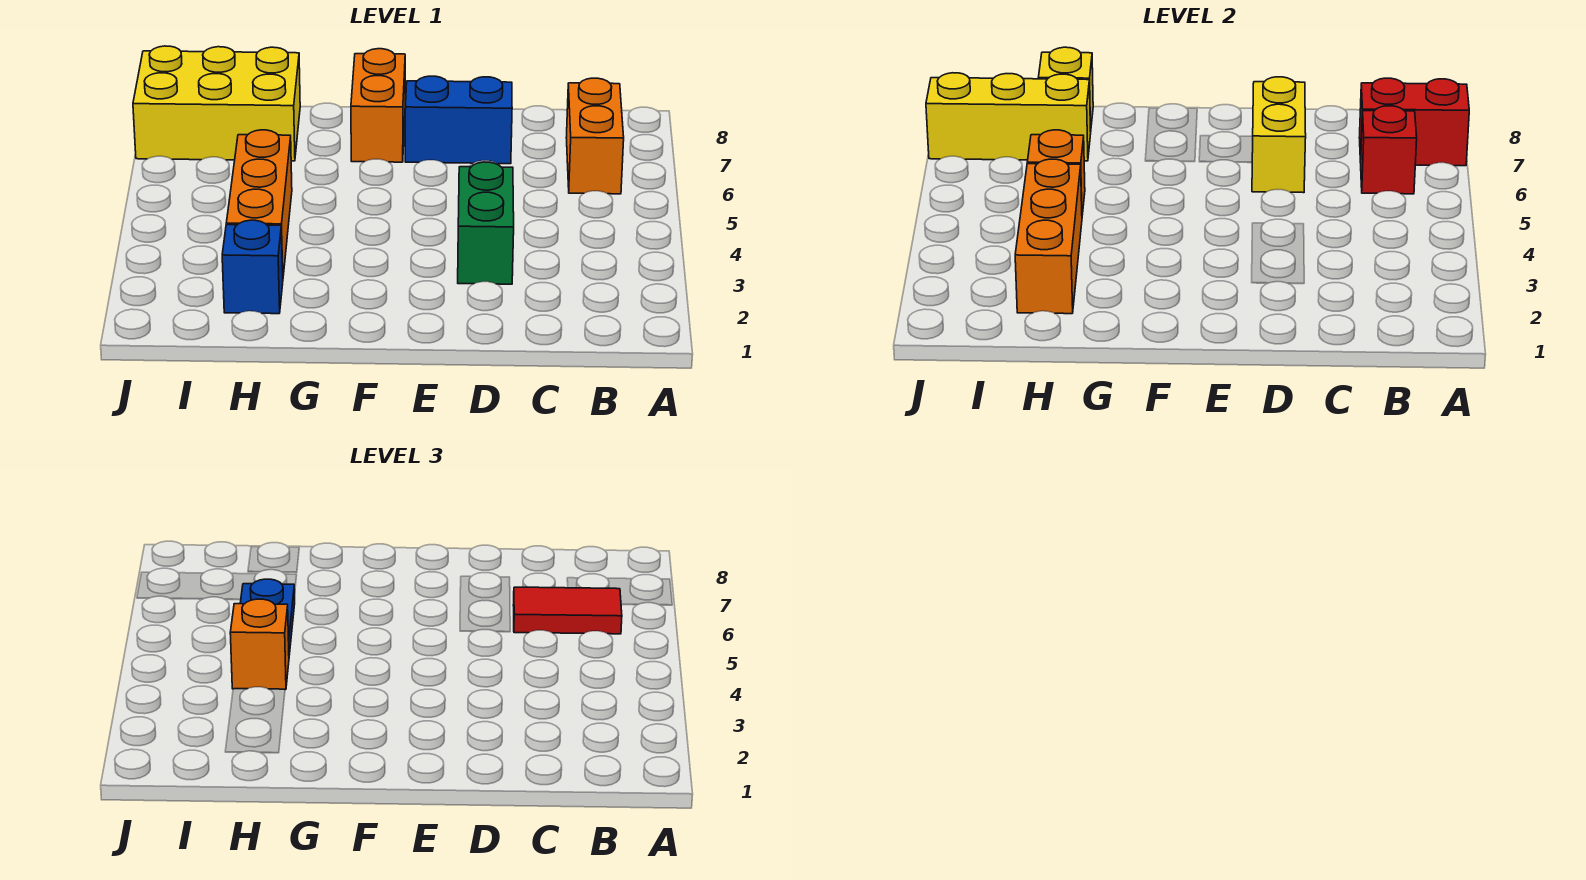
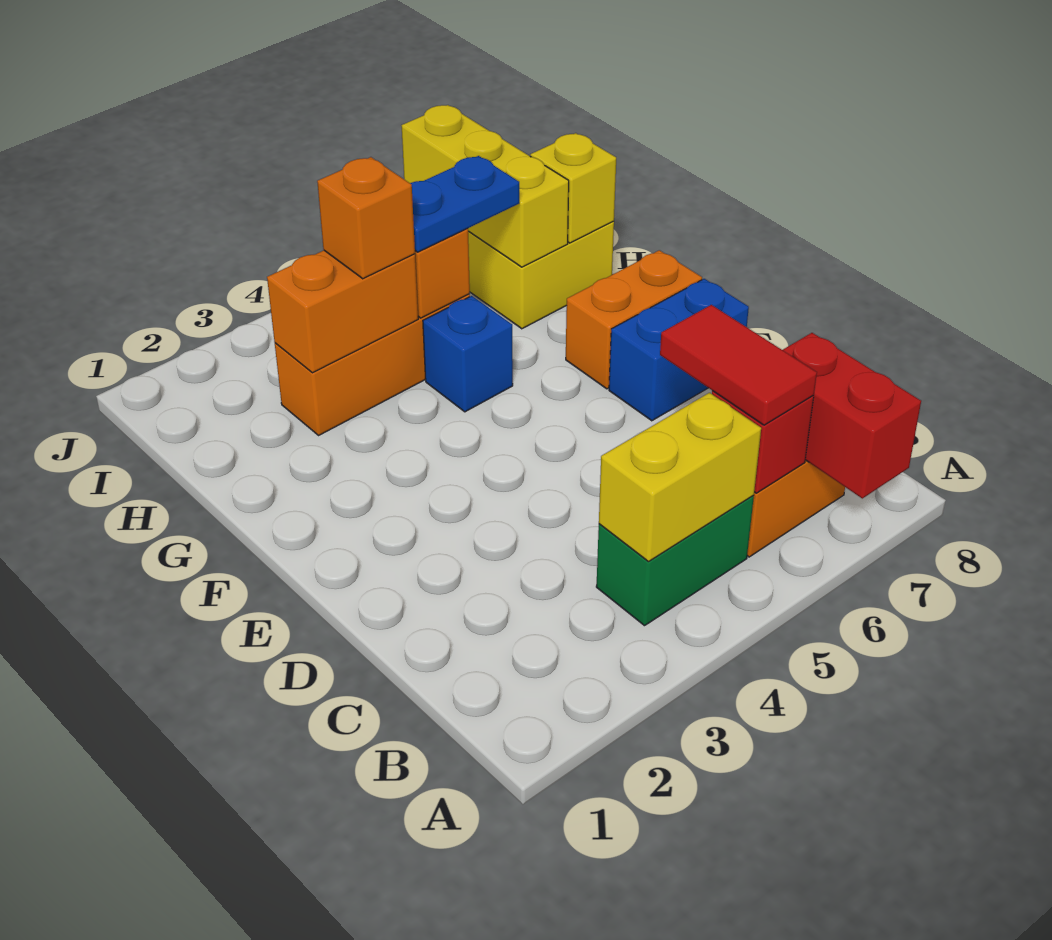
green 1x2 brick [458,162,514,284] -> green 1x2 brick moved to [596,495,754,626]
yellow 1x2 brick [1252,77,1306,193] -> yellow 1x2 brick moved to [599,393,761,562]
blue 1x2 brick [405,76,512,164] -> blue 1x2 brick turned to [609,279,749,421]
blue 1x1 brick [222,220,283,314] -> blue 1x1 brick moved to [423,296,513,412]
orange 1x3 brick [1015,159,1082,314] -> orange 1x2 brick [267,250,418,373]

